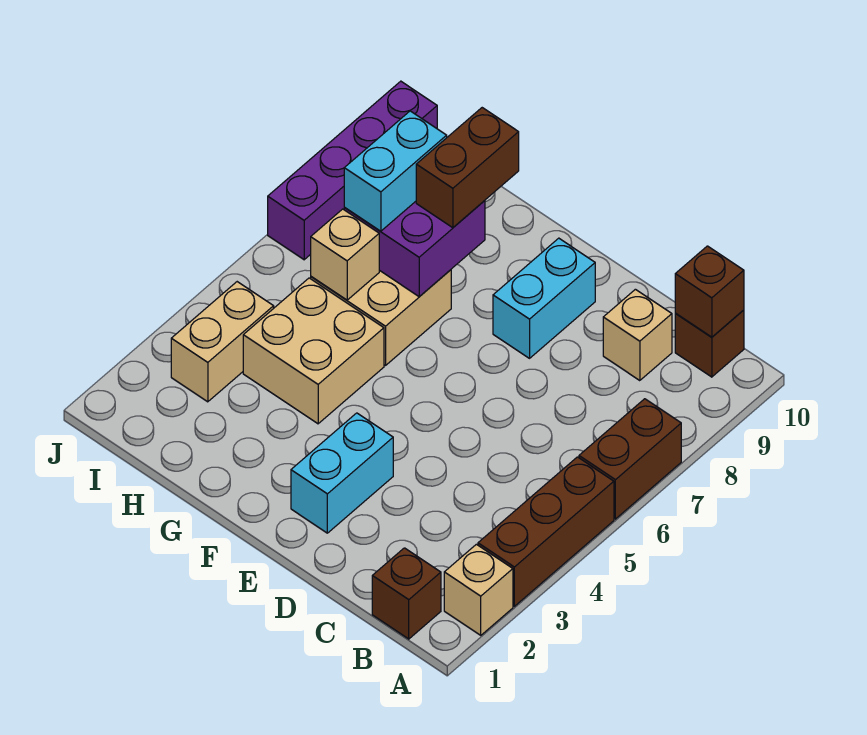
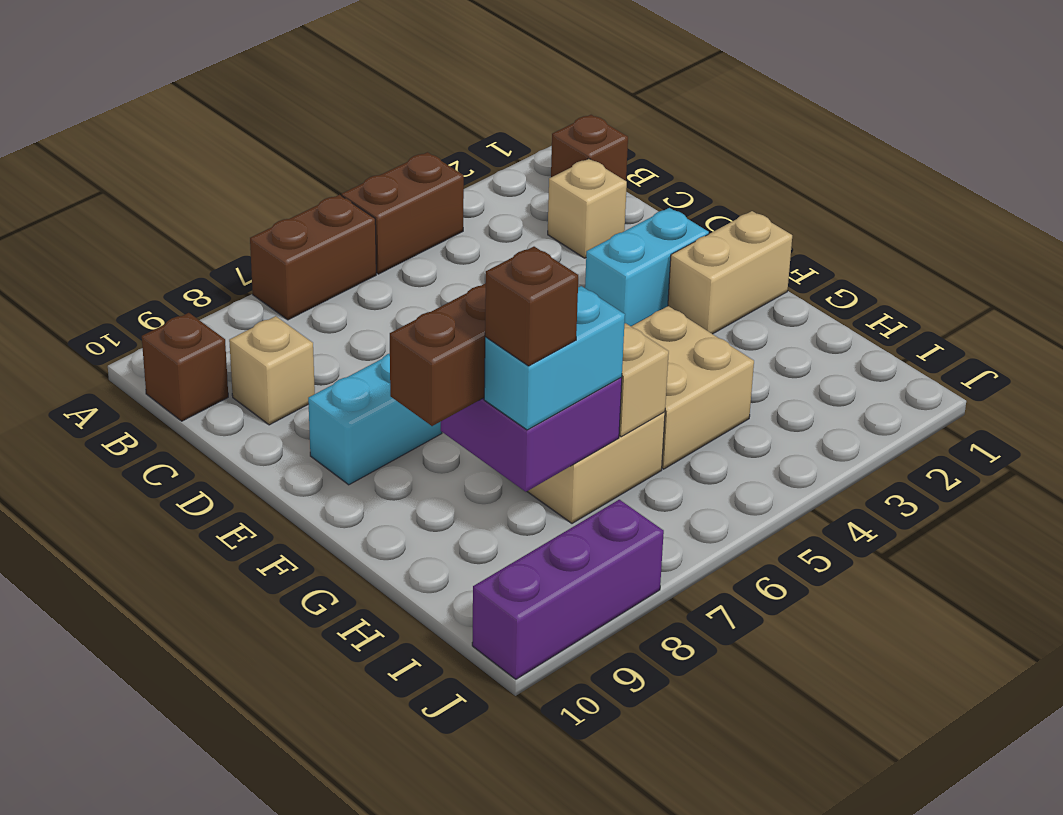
tan 1x1 brick [444,544,513,635] -> tan 1x1 brick moved to [548,159,627,258]
brown 1x3 brick [478,457,614,606] -> brown 1x2 brick [342,152,464,274]
brown 1x1 brick [675,246,744,337] -> brown 1x1 brick moved to [485,247,578,366]
tan 1x2 brick [171,282,274,402] -> tan 1x2 brick moved to [668,211,792,334]
purple 1x4 brick [268,81,437,260] -> purple 1x3 brick [472,500,664,679]

